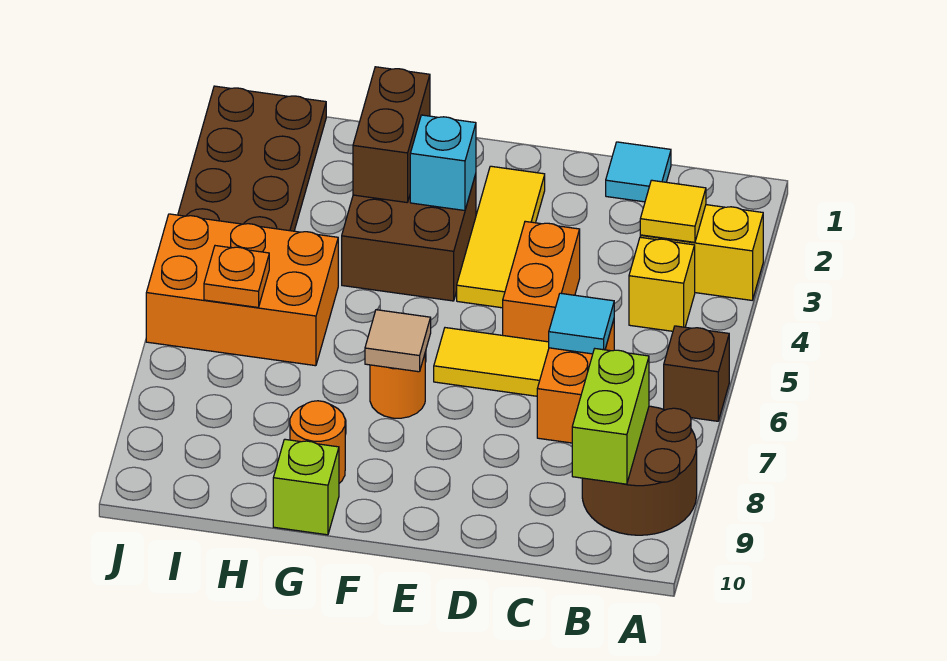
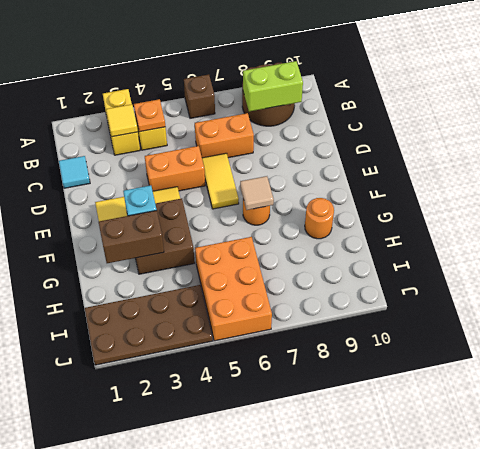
cyan 1x1 tile [549,293,614,354] -> none
lime 1x1 brick [273,439,339,535] -> none
orange 1x1 plate [204,246,269,307] -> orange 1x1 plate moved to [134,99,165,132]

